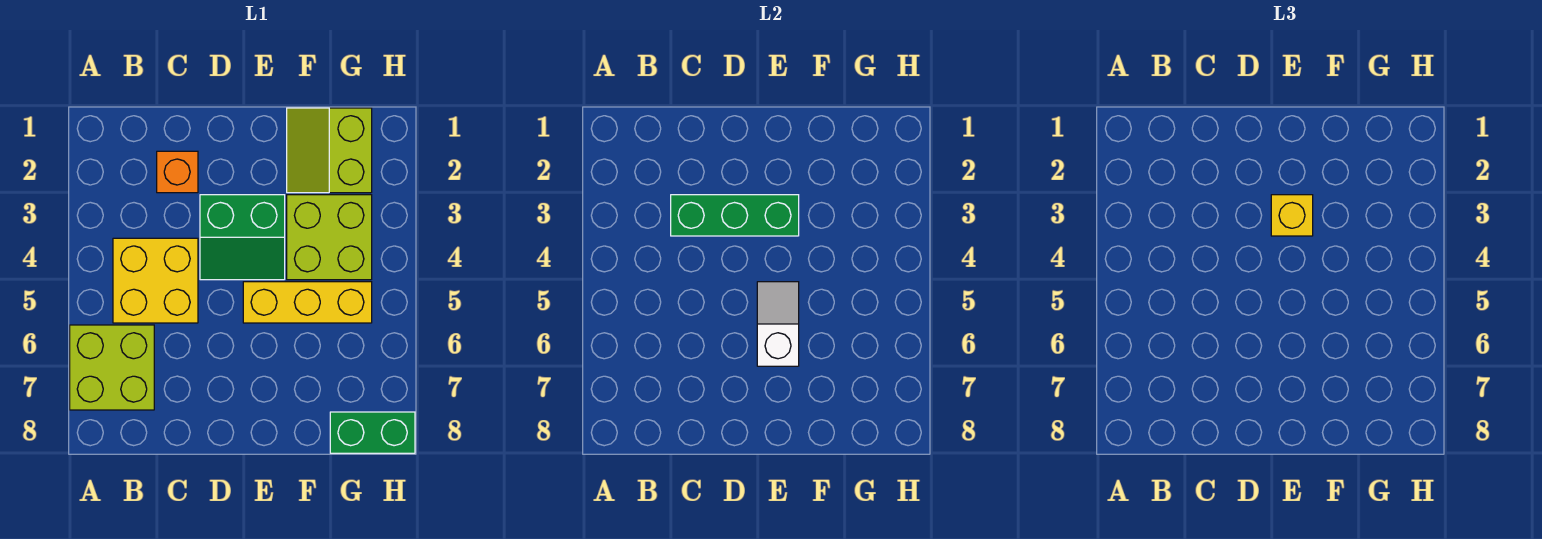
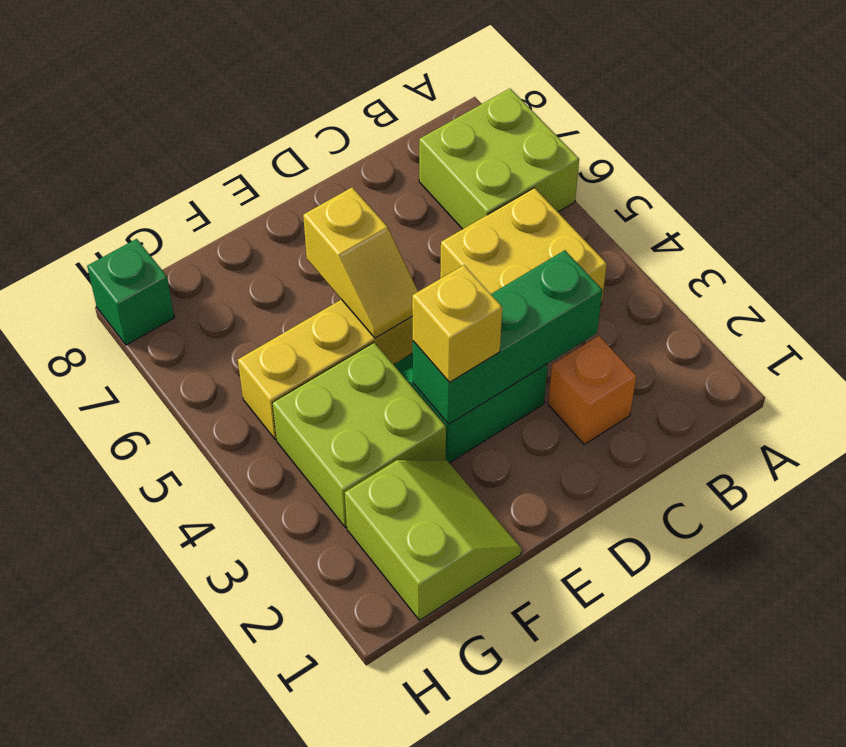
white 1x2 slope [757,282,799,366] -> yellow 1x2 slope [303,187,418,338]
green 1x2 brick [330,412,415,453] -> green 1x1 brick [87,239,174,345]

